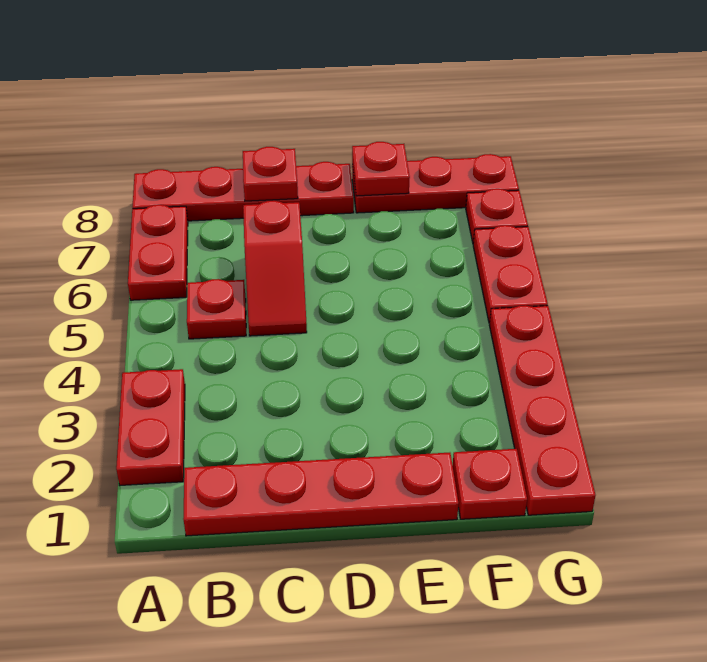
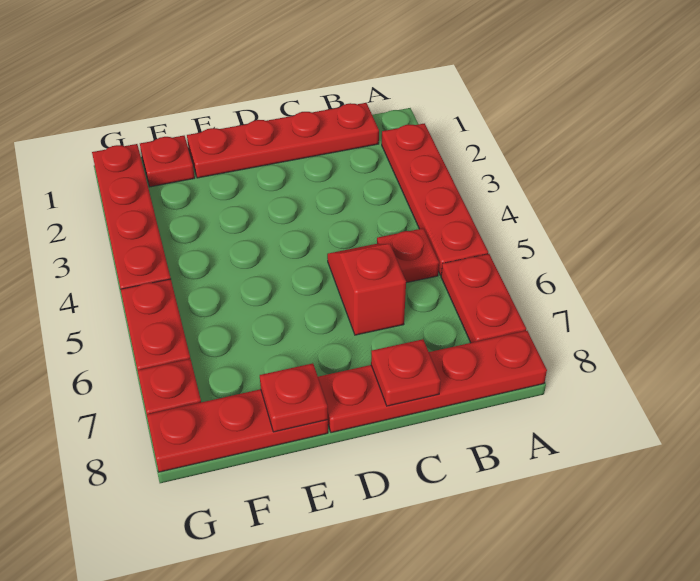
red 1x2 plate [116,369,185,485] -> red 1x4 plate [382,123,488,275]

